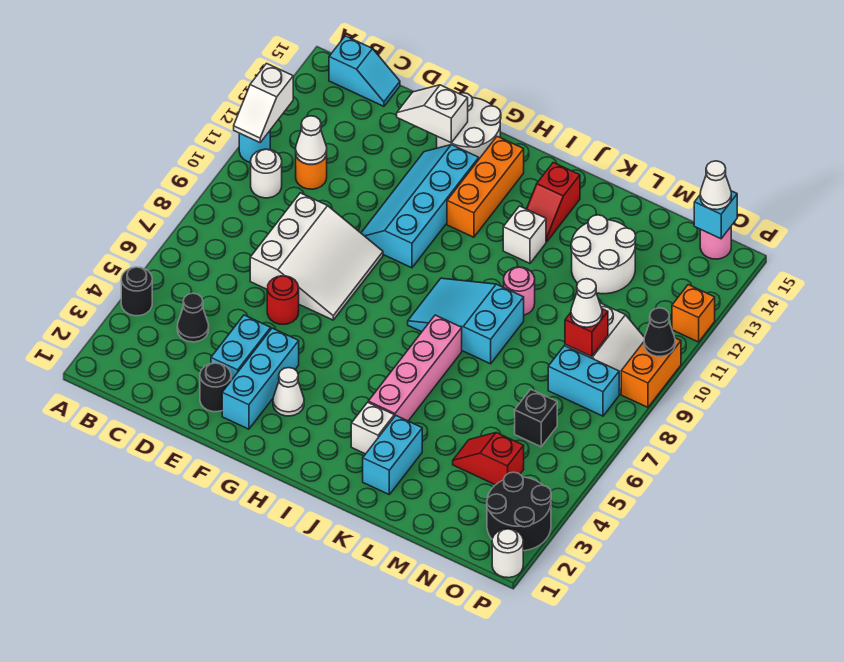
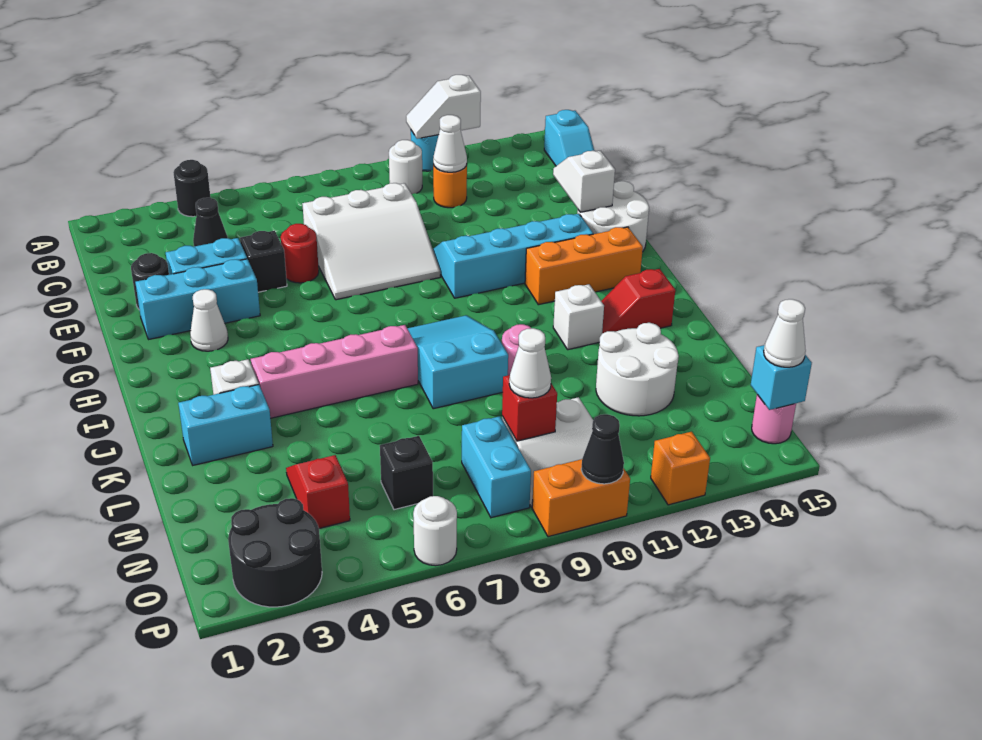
none -> black 1x1 brick [240,231,287,292]
white 1x1 round brick [492,529,523,578] -> white 1x1 round brick moved to [413,496,457,566]

